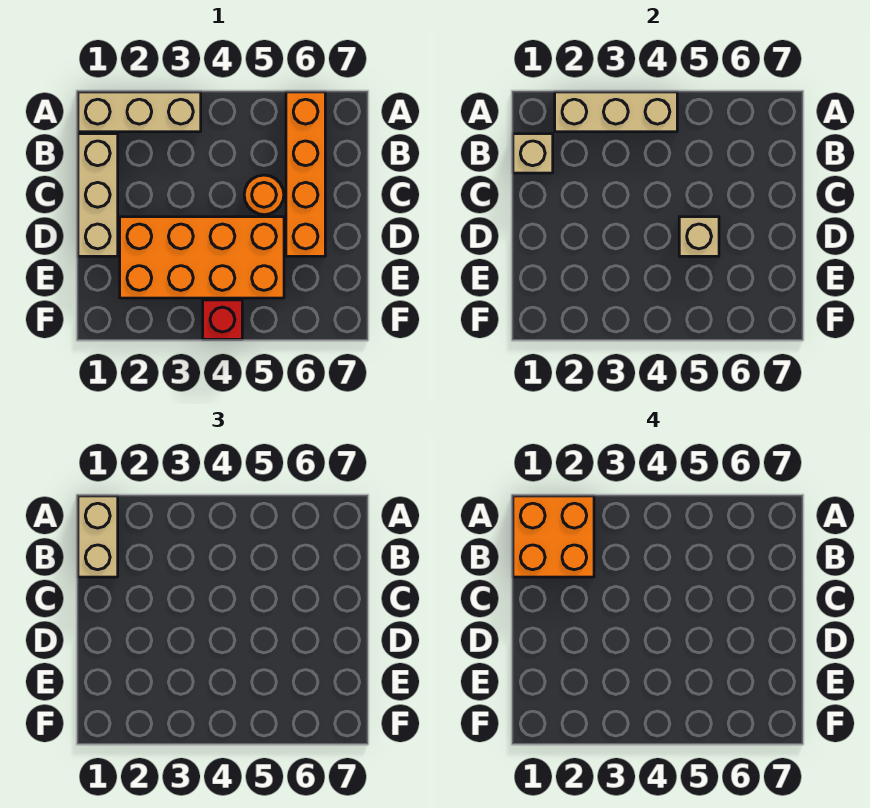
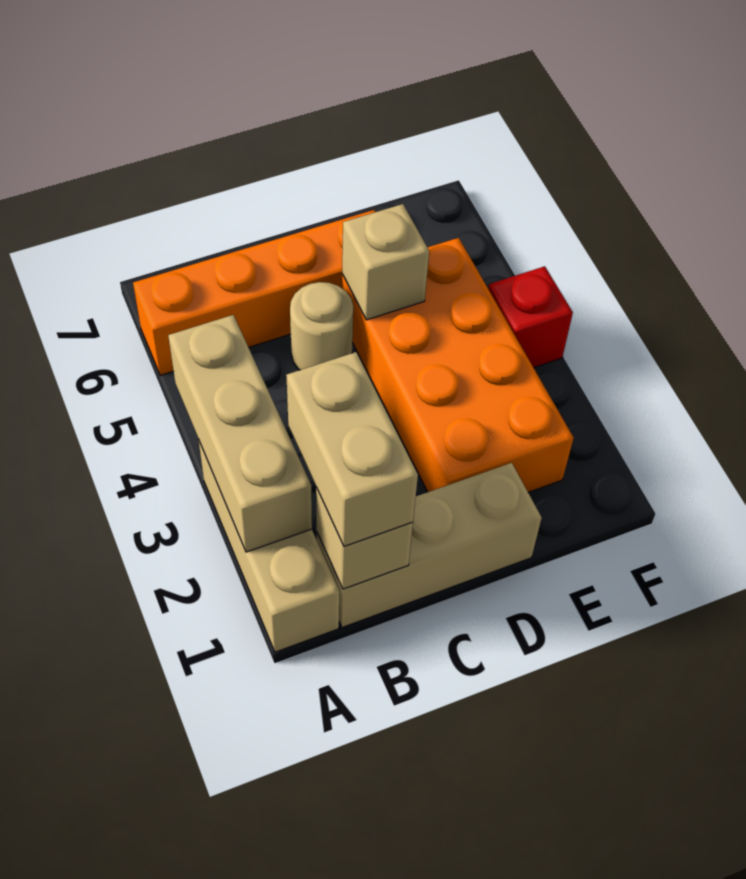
tan 1x2 brick [78,496,118,577] -> tan 1x2 brick turned to [286,352,418,546]
orange 2x2 brick [513,496,594,577] -> none
orange 1x1 round brick [244,175,284,215] -> tan 1x1 round brick [290,282,353,370]

